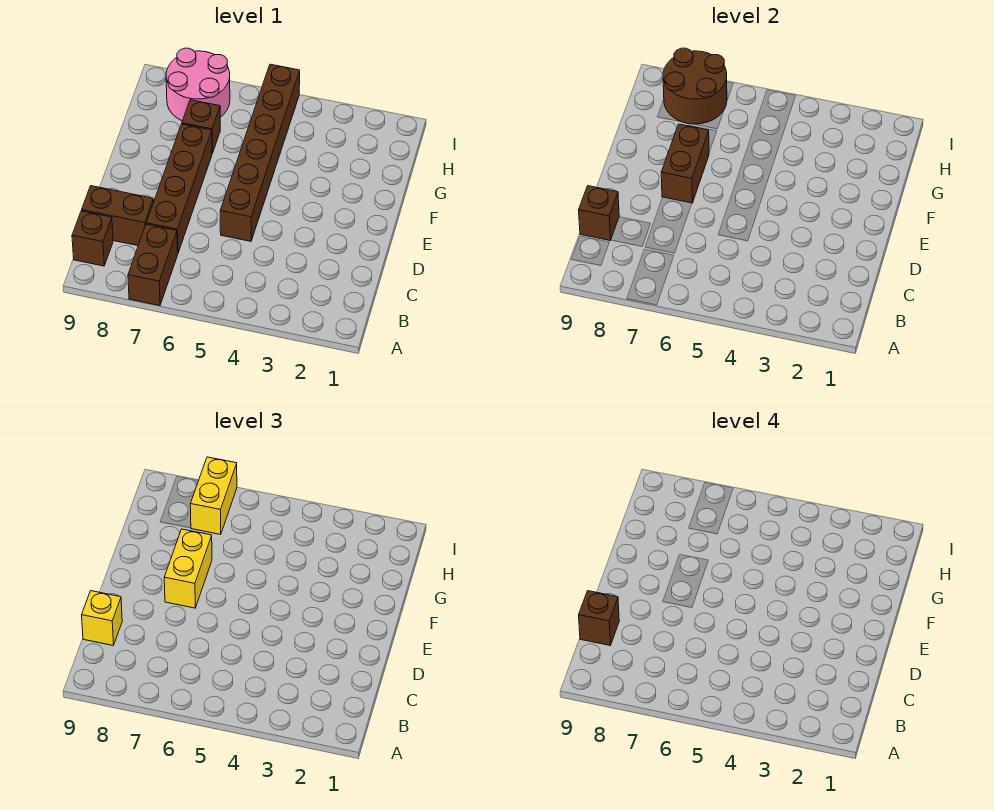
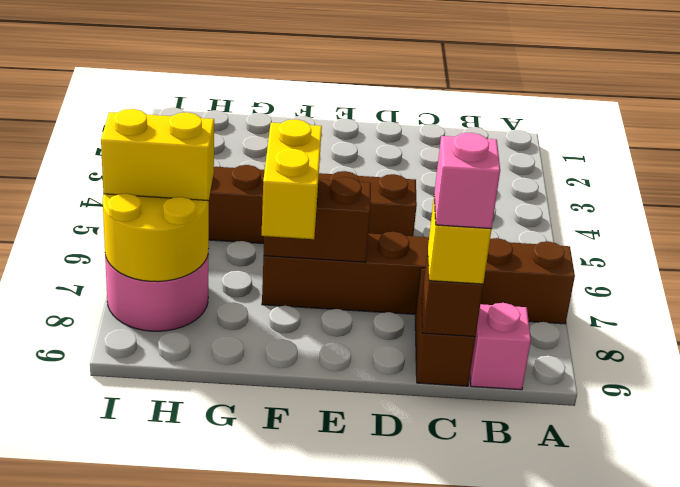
brown 1x1 brick [72,211,113,266] -> pink 1x1 brick [470,303,531,390]
brown 1x1 brick [579,591,619,645] -> pink 1x1 brick [434,133,500,229]
yellow 1x2 brick [164,529,212,608] -> yellow 1x2 brick turned to [262,119,322,239]
brown 1x1 brick [182,100,220,153] -> none
brown 2x2 round brick [663,48,727,124] -> yellow 2x2 round brick [103,194,209,282]

